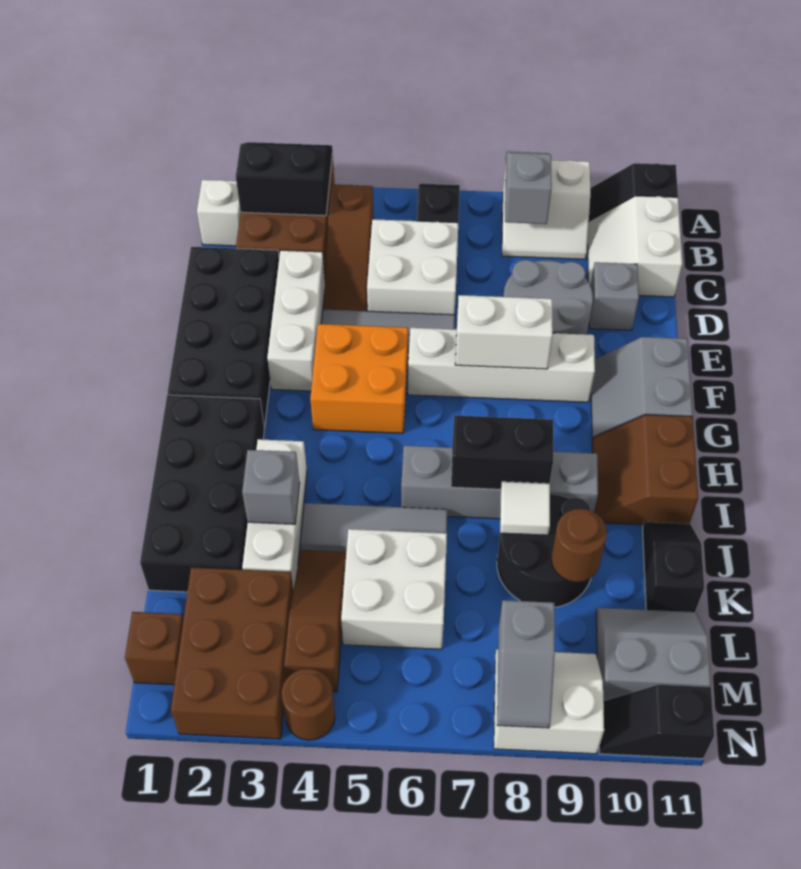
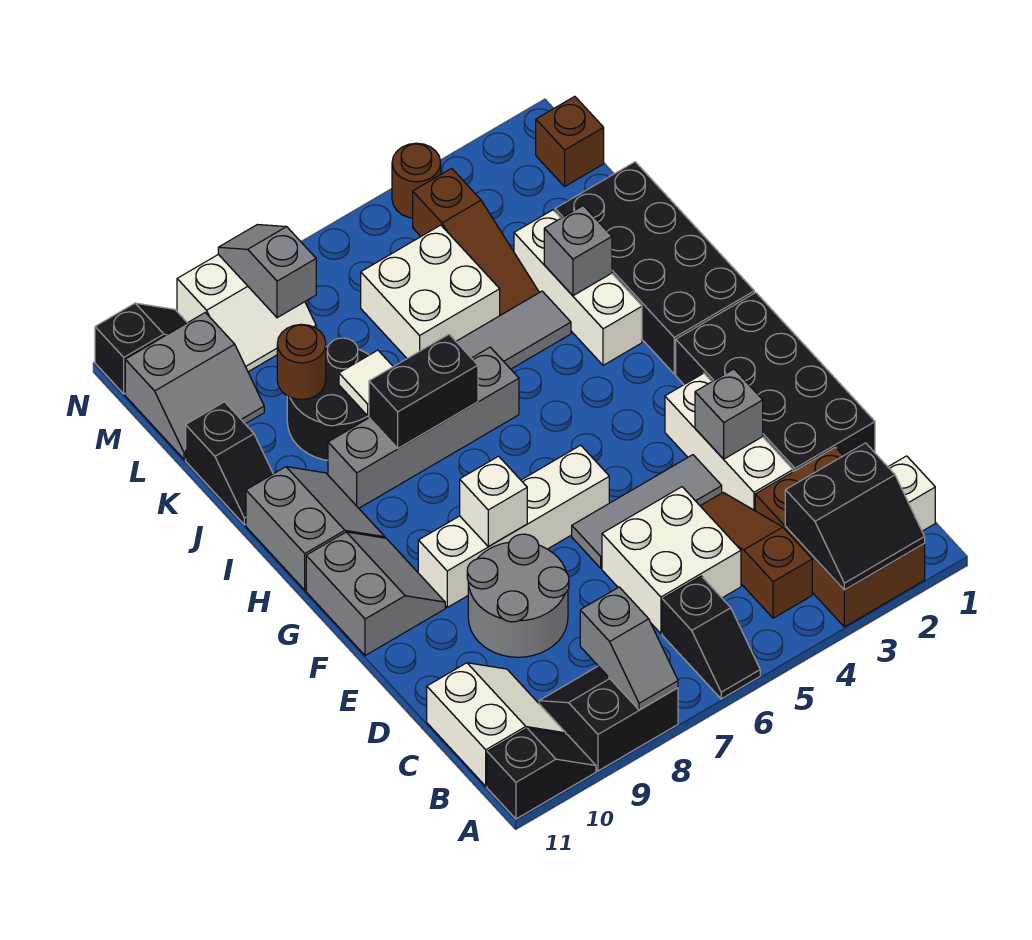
white 2x2 slope [502,160,590,259] -> black 2x2 slope [539,666,678,771]
grey 1x1 brick [589,262,639,330] -> grey 1x1 brick moved to [695,369,763,459]
orange 2x2 brick [310,324,408,433] -> none
white 1x2 brick [455,295,553,369] -> white 1x1 brick [460,456,527,547]
brown 2x2 slope [592,415,698,525] -> grey 2x2 slope [246,467,385,590]
brown 2x3 brick [171,567,293,739] -> none

